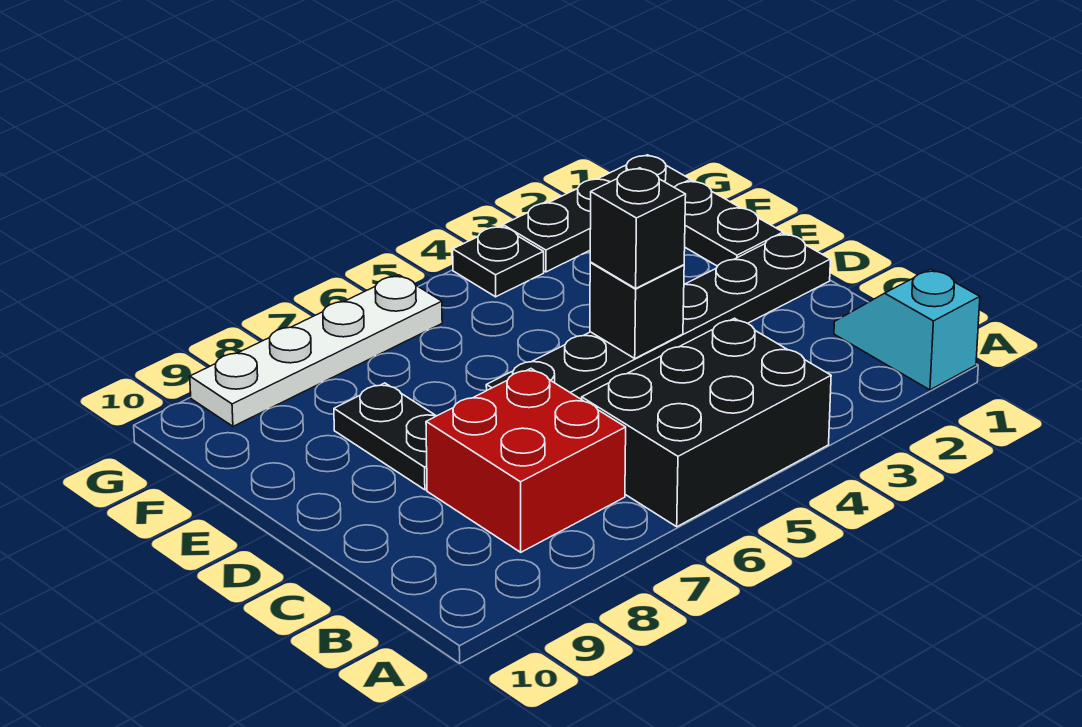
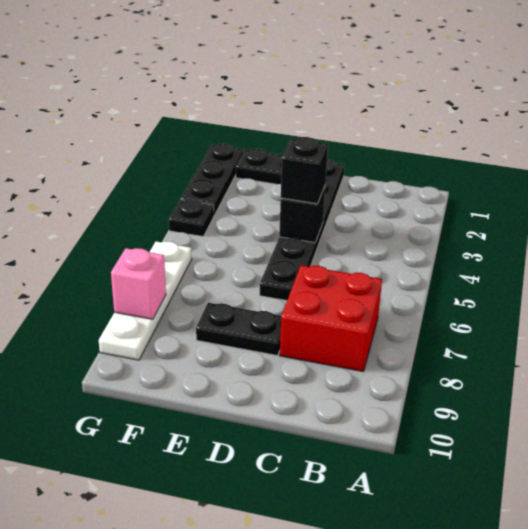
cyan 1x2 slope [834,269,980,390] -> none
black 2x3 brick [582,318,831,527] -> none
none -> pink 1x1 brick [111,248,166,319]

